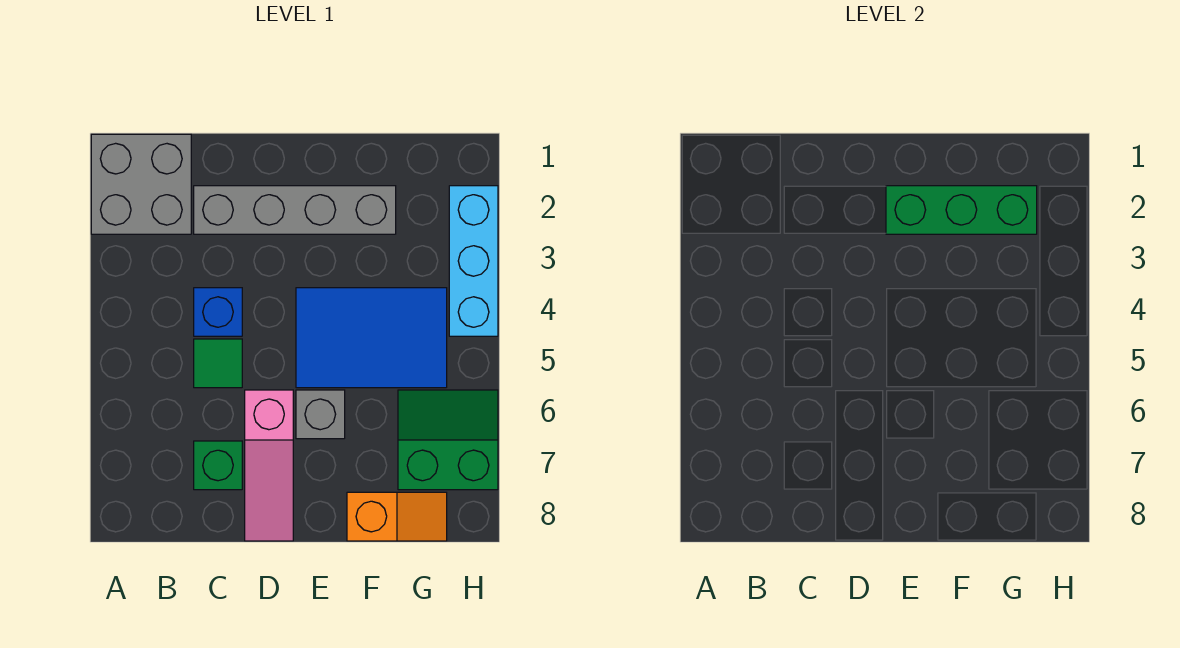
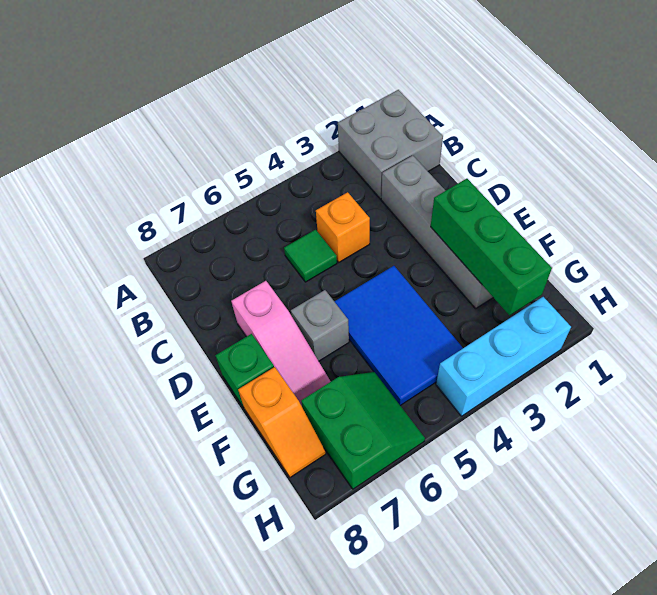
blue 1x1 brick [194,288,242,336] -> orange 1x1 brick [316,192,370,262]
green 1x1 brick [194,441,242,490] -> green 1x1 brick moved to [215,334,274,408]
pink 1x3 slope [245,390,293,541] -> pink 1x3 slope turned to [231,281,331,406]

